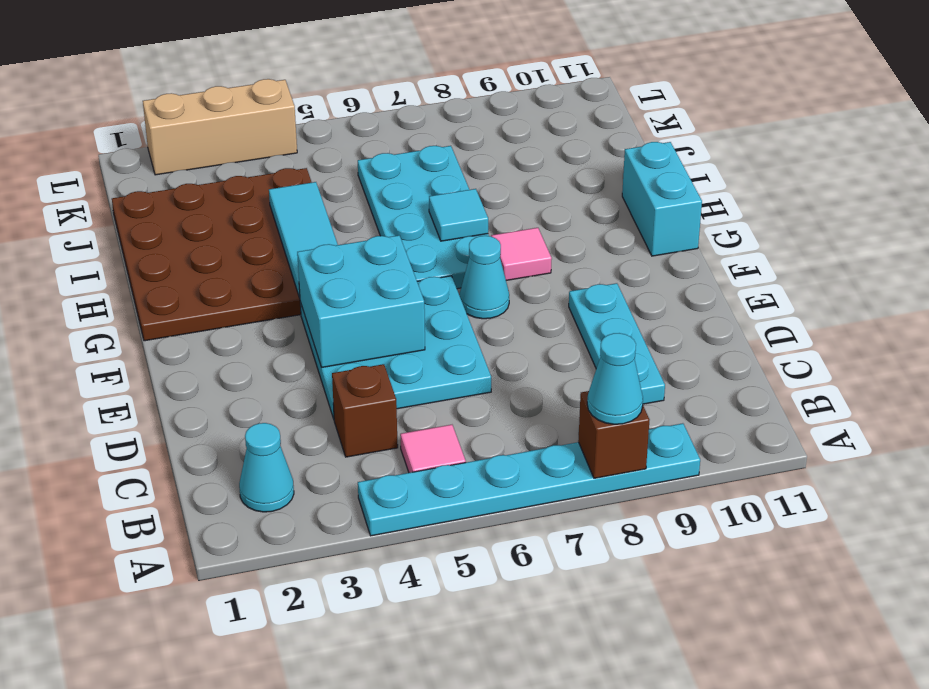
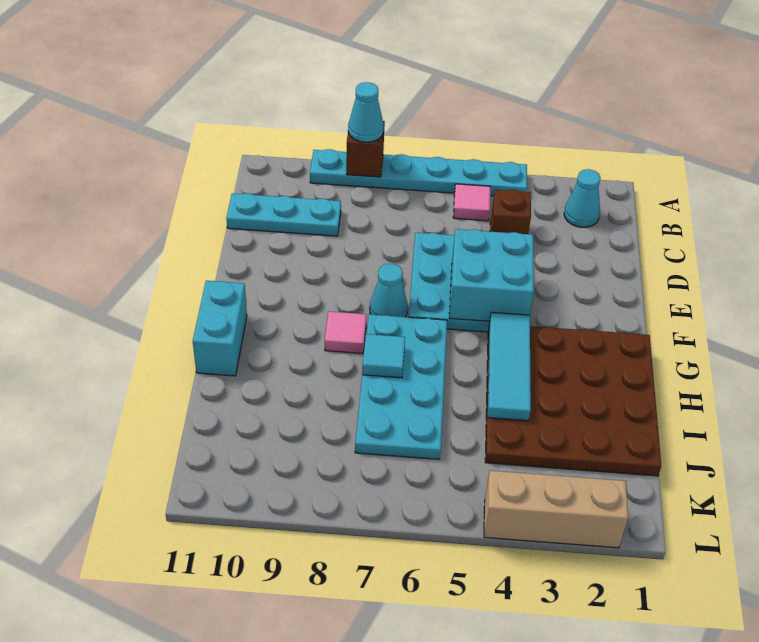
cyan 1x3 plate [569,283,665,404] -> cyan 1x3 plate turned to [226,193,341,236]

